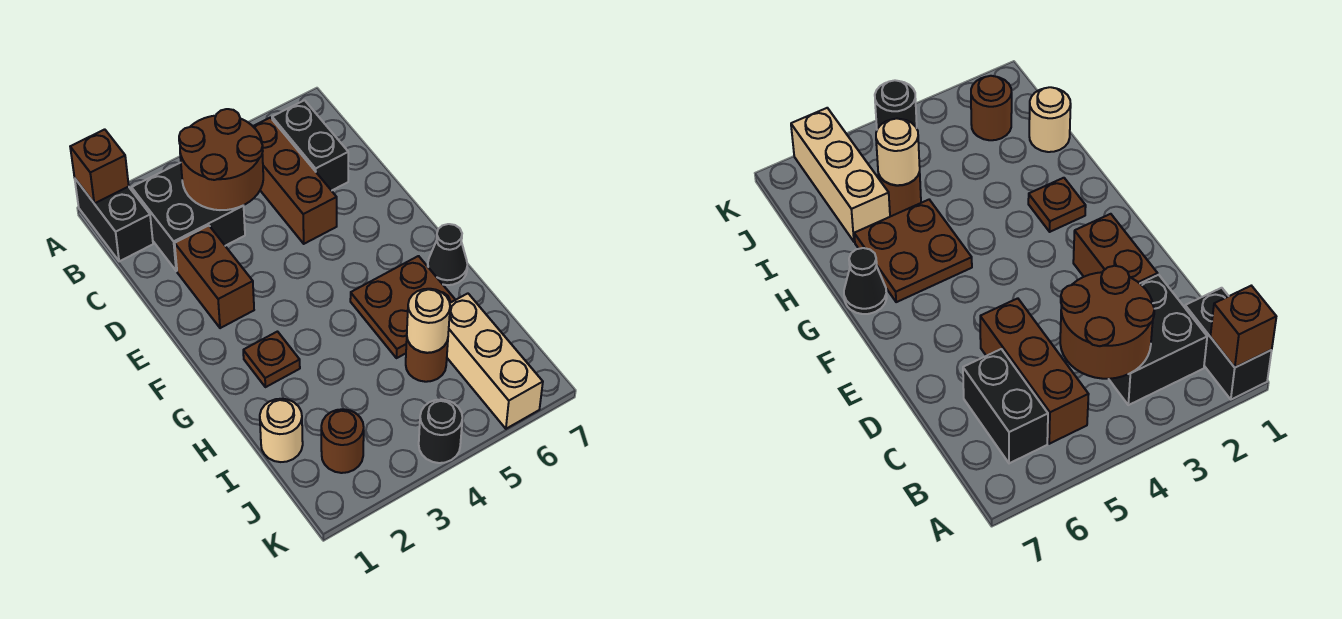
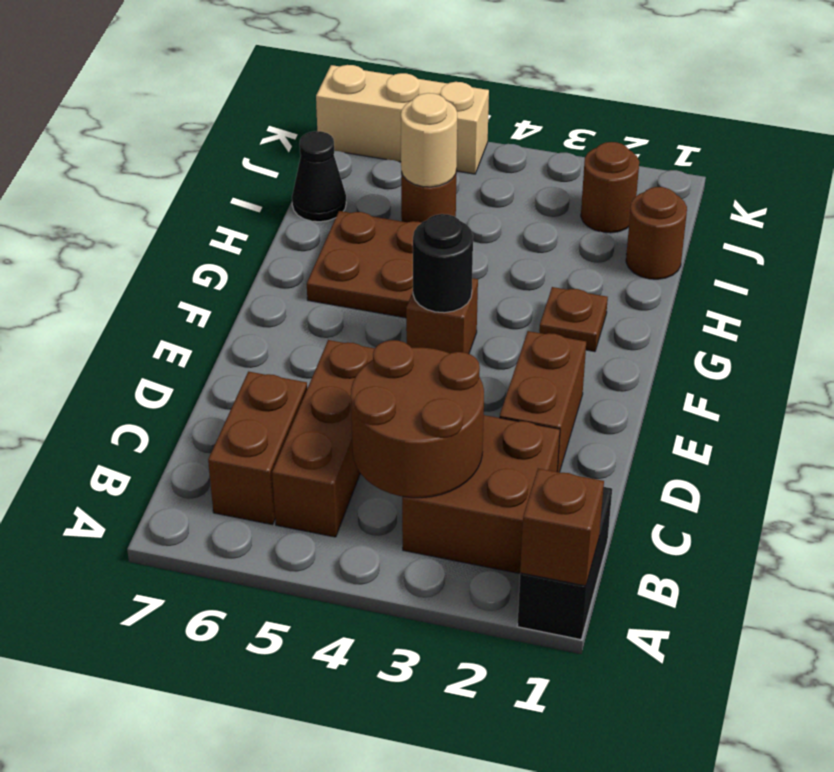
black 2x2 brick [132,163,245,271] -> brown 2x2 brick [402,415,560,574]
black 1x2 brick [272,100,348,191] -> brown 1x2 brick [208,372,307,525]
none -> brown 1x1 brick [406,278,478,354]
black 1x1 cone [428,224,467,285] -> black 1x1 cone moved to [292,131,346,222]
tan 1x1 round brick [260,399,303,462] -> brown 1x1 round brick [626,187,687,279]
tan 1x3 brick [447,293,543,429] -> tan 1x3 brick turned to [316,65,489,174]
black 1x1 round brick [419,399,462,463] -> black 1x1 round brick moved to [413,214,473,313]

